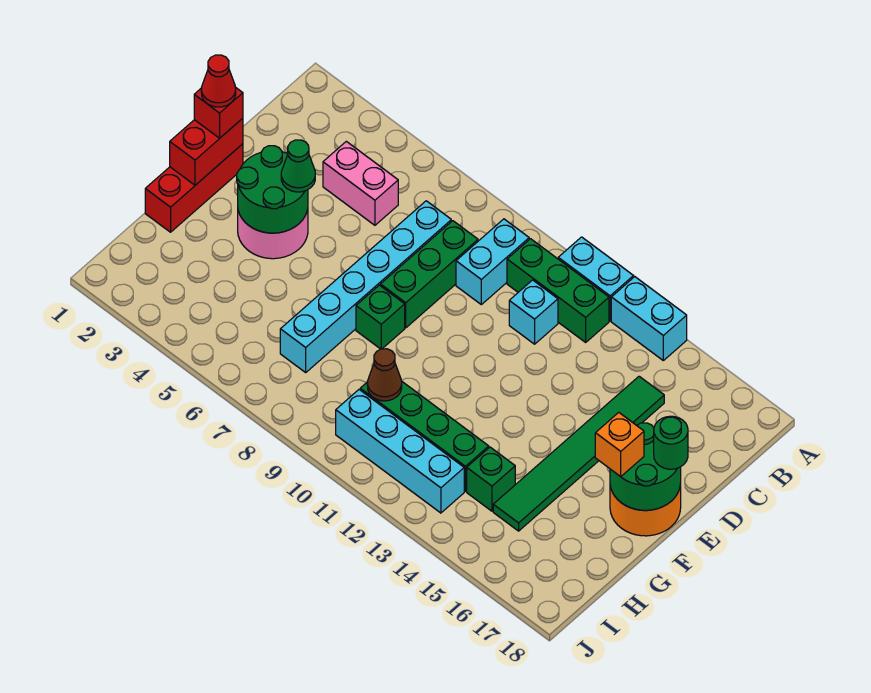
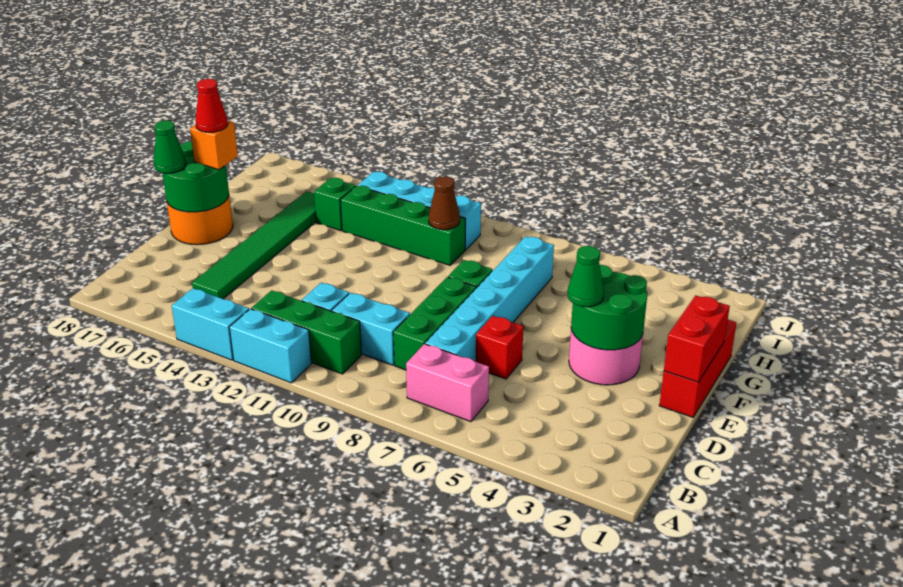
cyan 1x2 brick [456,219,529,304] -> cyan 1x2 brick turned to [332,293,410,365]
pink 1x2 brick [323,141,398,225] -> pink 1x2 brick moved to [406,344,489,422]
red 1x1 brick [194,87,243,138] -> red 1x1 brick moved to [476,316,523,379]
red 1x1 cone [201,55,236,107] -> red 1x1 cone moved to [196,79,228,132]
green 1x1 round brick [654,416,688,469] -> green 1x1 cone [154,120,186,173]

